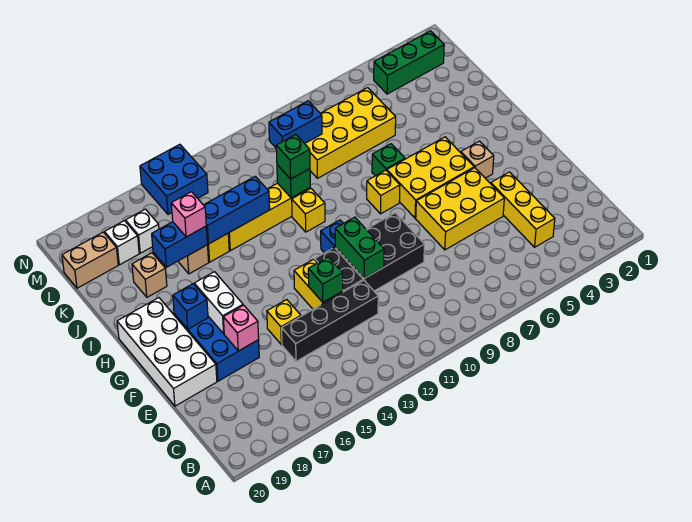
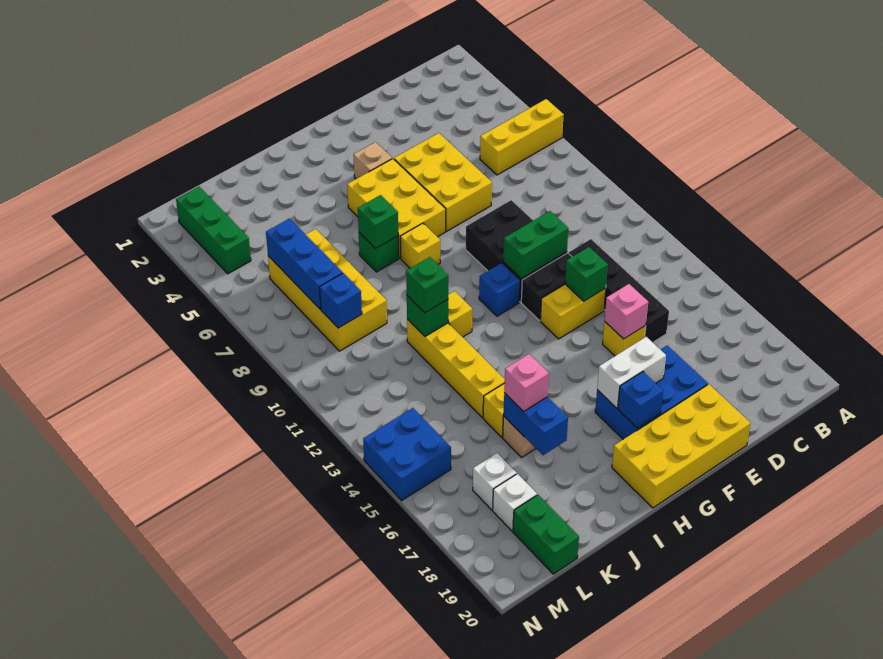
yellow 1x3 brick [491,172,555,247] -> yellow 1x3 brick moved to [480,99,564,175]
pink 1x1 brick [223,305,259,351] -> pink 1x1 brick moved to [605,284,648,339]
white 2x4 brick [117,298,217,406] -> yellow 2x4 brick [612,384,751,508]
none -> green 1x1 brick [358,195,398,249]
blue 1x3 brick [204,176,270,244] -> blue 1x3 brick moved to [266,219,343,309]
tan 1x1 brick [132,253,167,297] -> none
blue 1x2 brick [269,101,322,148] -> blue 1x1 brick [320,273,362,328]
tan 1x2 brick [62,232,118,288] -> green 1x2 brick [513,495,579,574]

